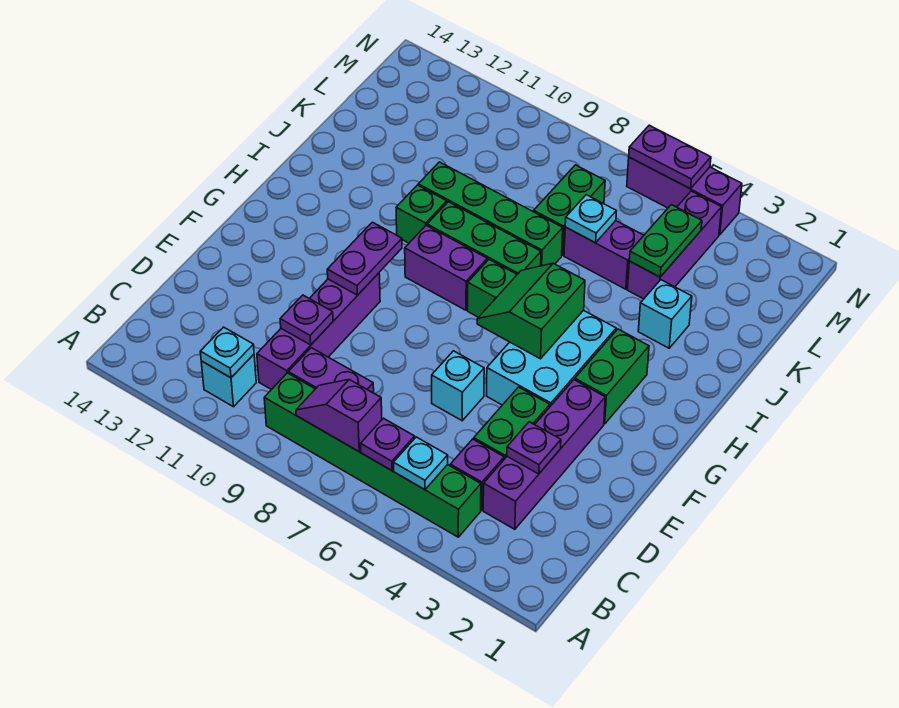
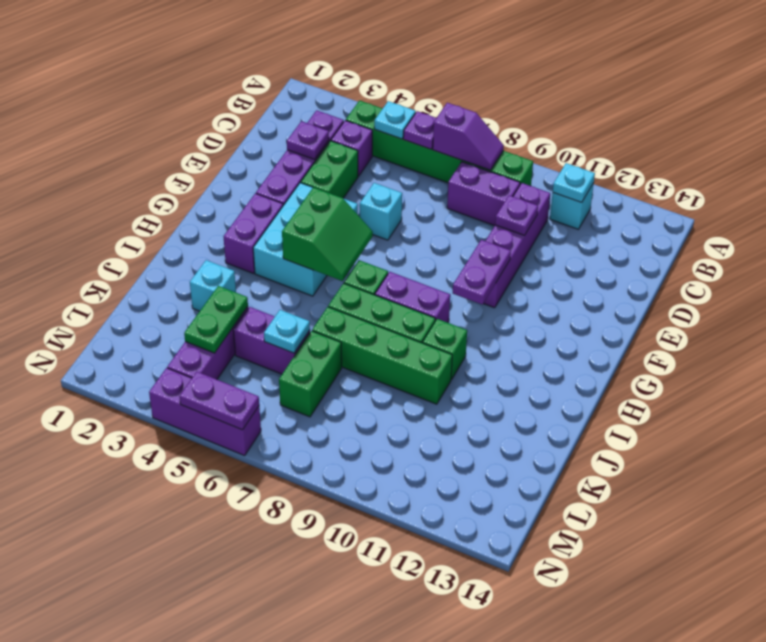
green 1x2 brick [575,329,649,424] -> purple 1x2 brick [224,193,283,273]

